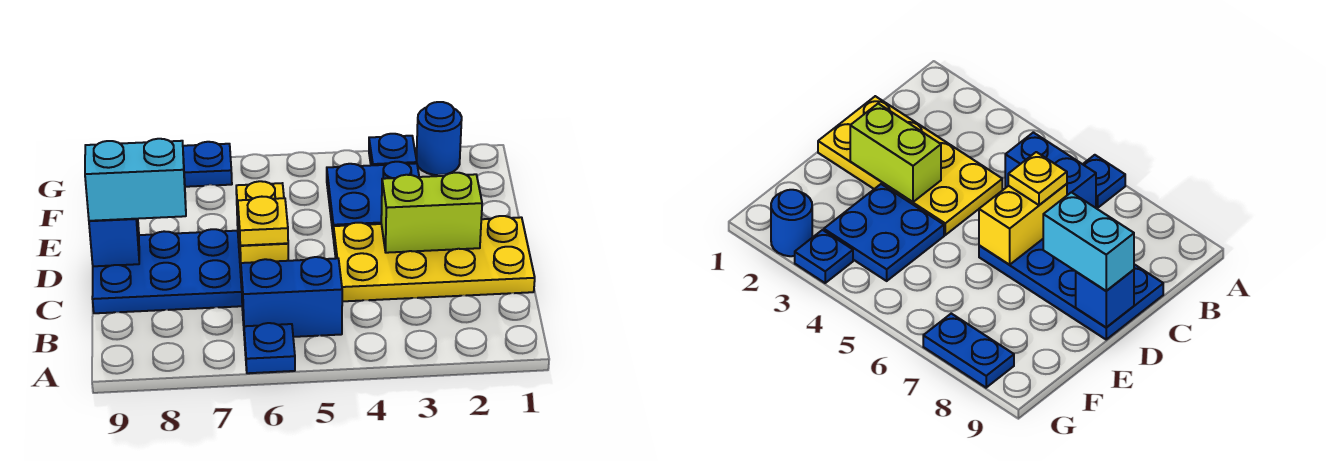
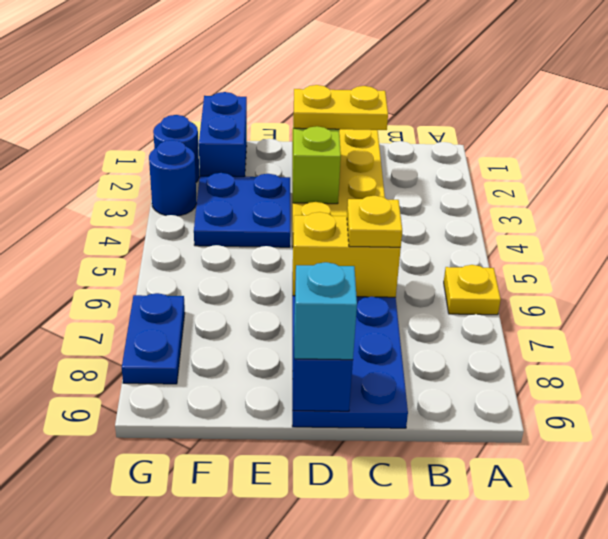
blue 1x1 plate [244,323,295,373] -> yellow 1x1 plate [444,265,501,315]
blue 1x2 brick [241,257,342,337] -> blue 1x2 brick moved to [199,92,247,177]
none -> yellow 1x2 plate [294,85,388,130]
cyan 1x2 brick [85,139,186,221] -> cyan 1x1 brick [294,262,357,360]
blue 1x1 plate [369,134,417,165] -> blue 1x1 round brick [149,140,197,216]

